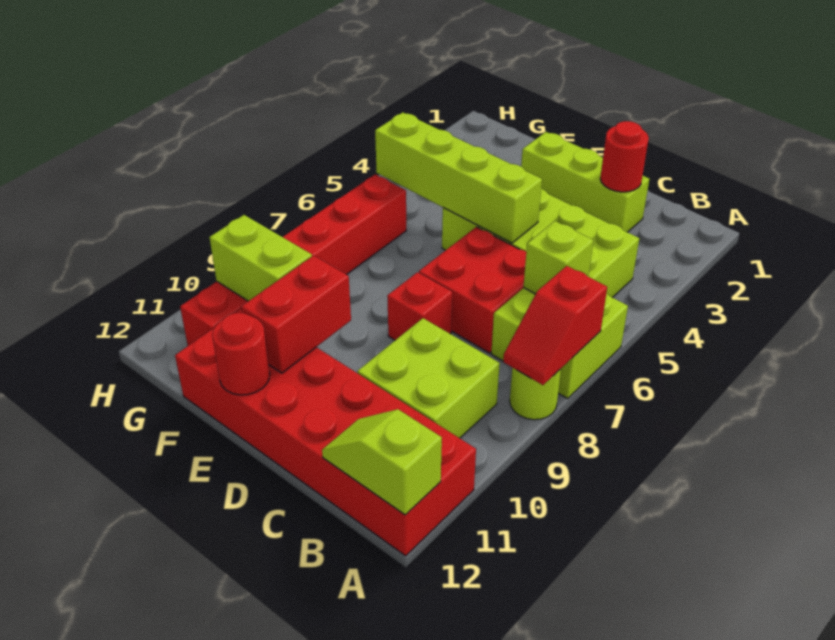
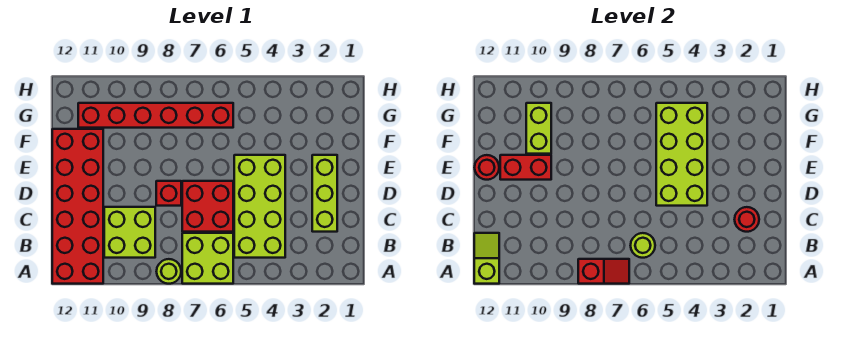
red 1x2 slope [503,266,607,385] -> red 1x2 slope turned to [578,259,629,284]
lime 1x1 brick [523,221,593,294] -> lime 1x1 round brick [631,233,655,258]
lime 1x4 brick [375,112,542,243] -> lime 2x4 brick [656,103,707,206]

